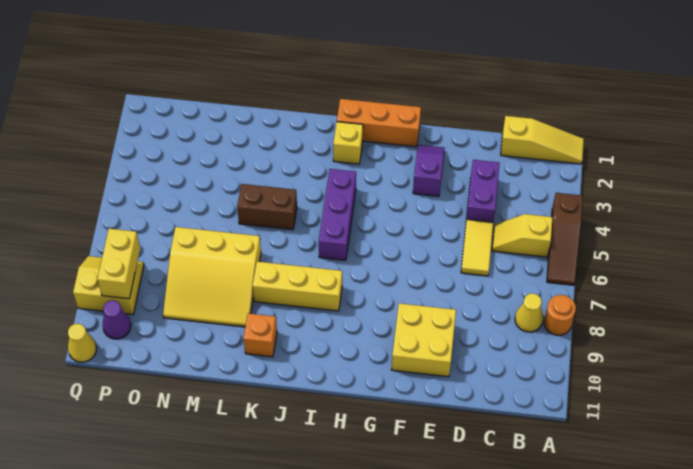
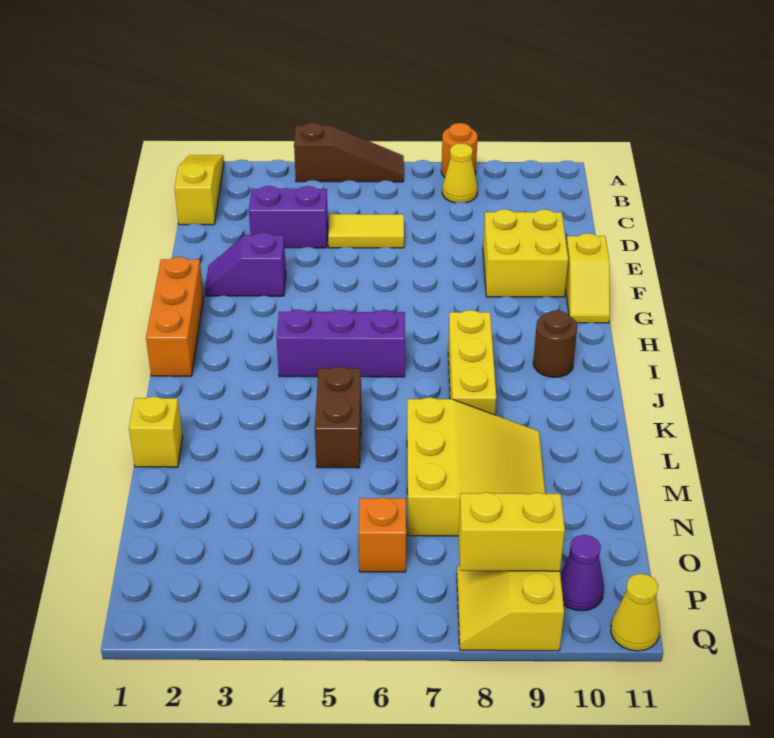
yellow 1x2 slope [492,214,553,257] -> yellow 1x2 slope moved to [565,233,610,323]
yellow 1x1 brick [333,122,363,164] -> yellow 1x1 brick moved to [129,397,182,467]
none -> brown 1x1 round brick [533,310,577,377]
orange 1x1 brick [243,313,277,357] -> orange 1x1 brick moved to [359,497,406,572]

